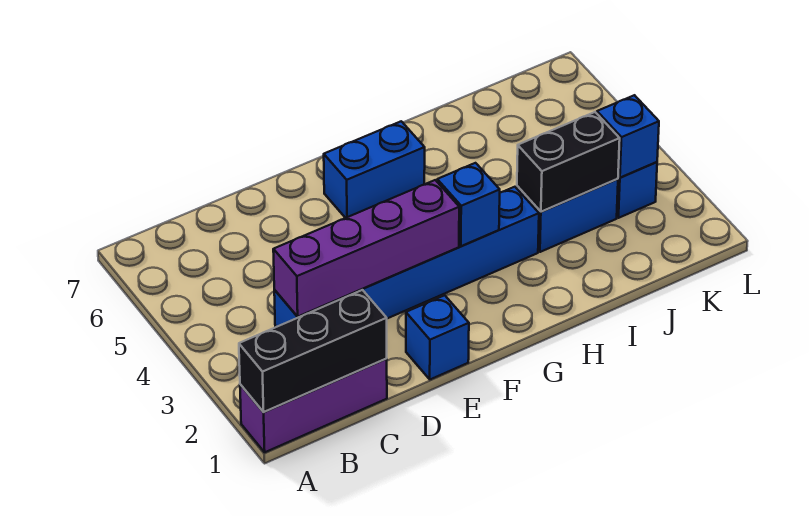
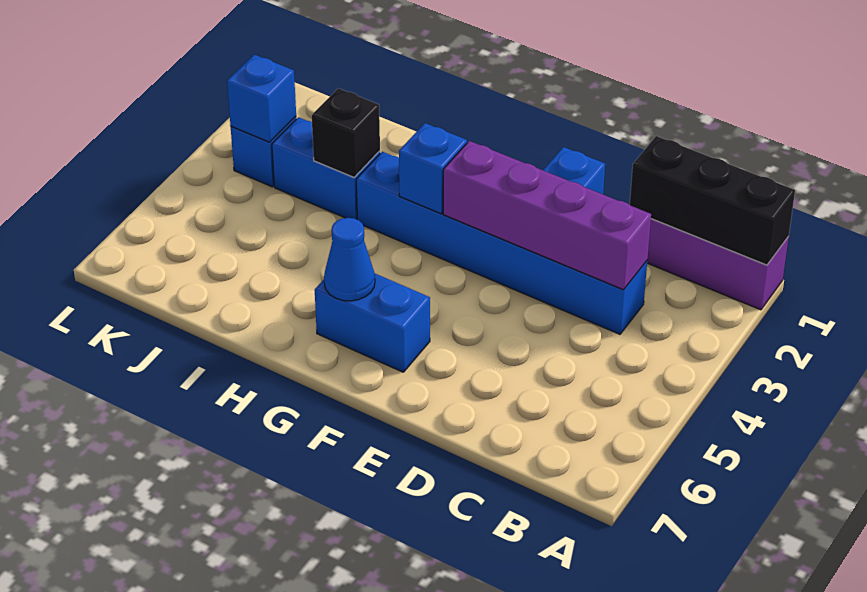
none -> blue 1x1 cone [324,218,375,301]
black 1x2 brick [517,112,620,212] -> black 1x1 brick [312,88,380,178]

